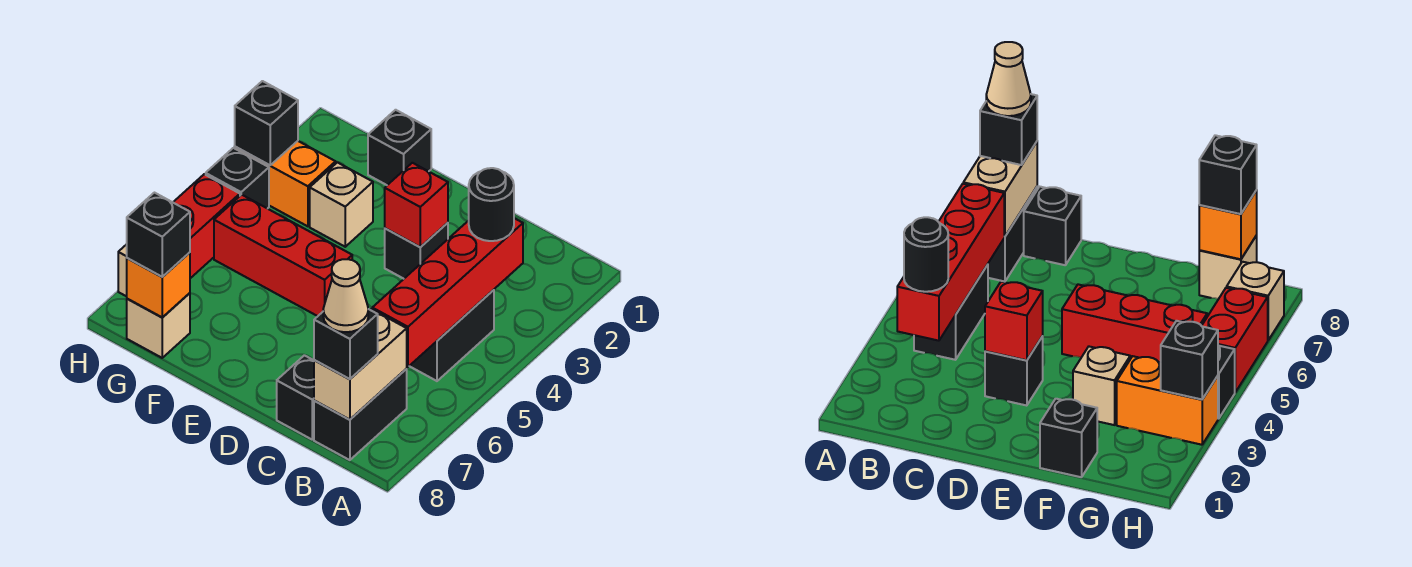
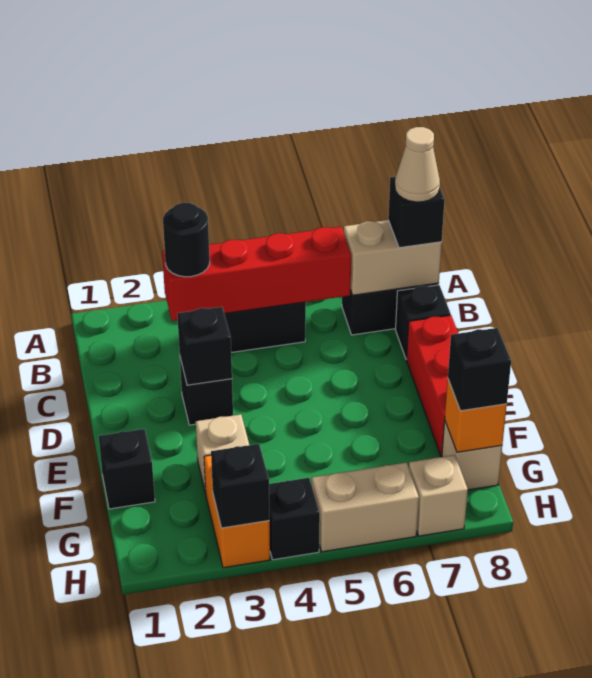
red 1x1 brick [385,163,448,247] -> black 1x1 brick [177,307,232,385]
red 1x3 brick [214,195,352,316] -> red 1x3 brick moved to [407,315,458,457]
red 1x2 brick [173,174,240,278] -> tan 1x2 brick [312,462,419,552]

